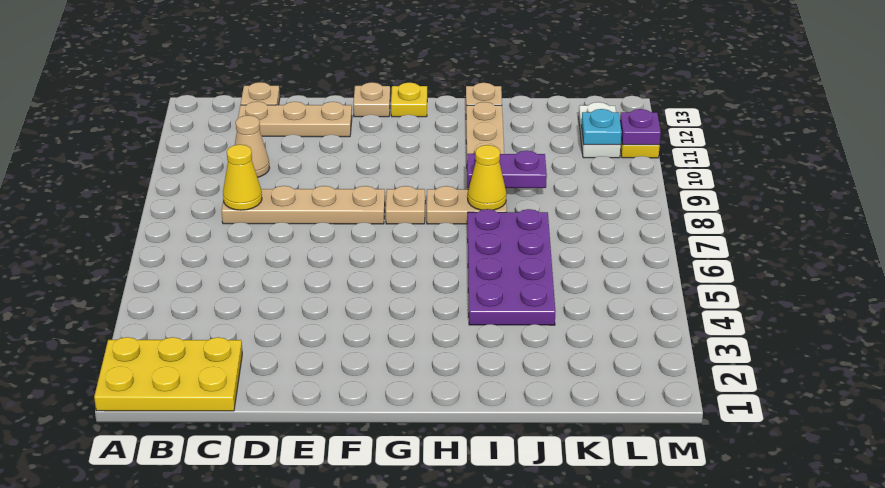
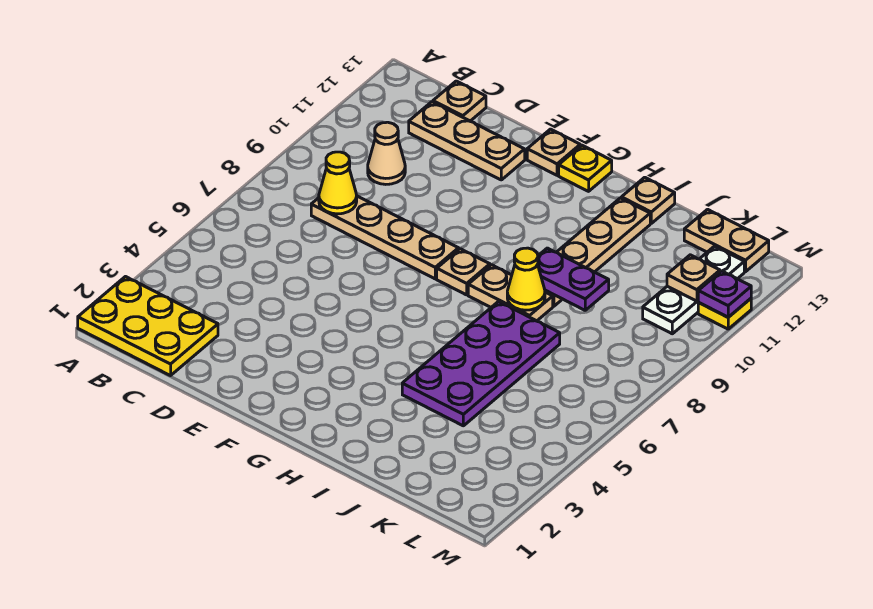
none -> tan 1x2 plate [684,209,769,272]
white 1x2 plate [579,102,621,158] -> white 1x3 plate [643,246,744,334]
cyan 1x1 plate [581,109,622,145] -> tan 1x1 plate [667,255,720,301]

